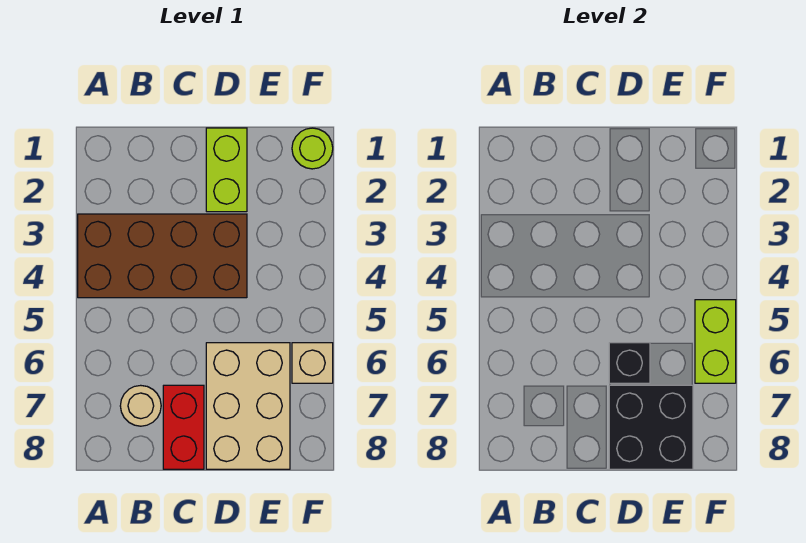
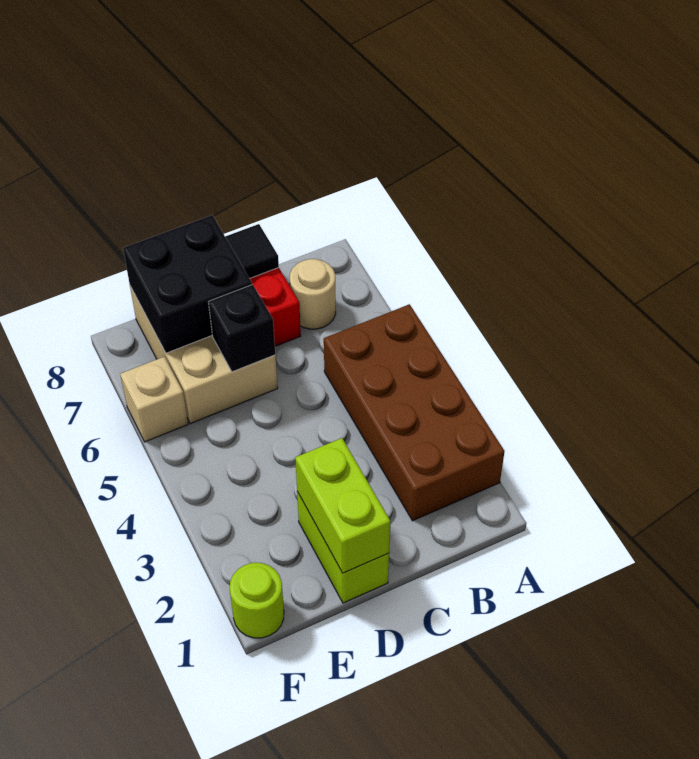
brown 2x4 brick [78,214,247,298] -> brown 2x4 brick turned to [324,304,505,521]
none -> black 1x1 tile [225,224,279,278]
lime 1x2 brick [695,300,736,383] -> lime 1x2 brick moved to [295,438,390,573]

